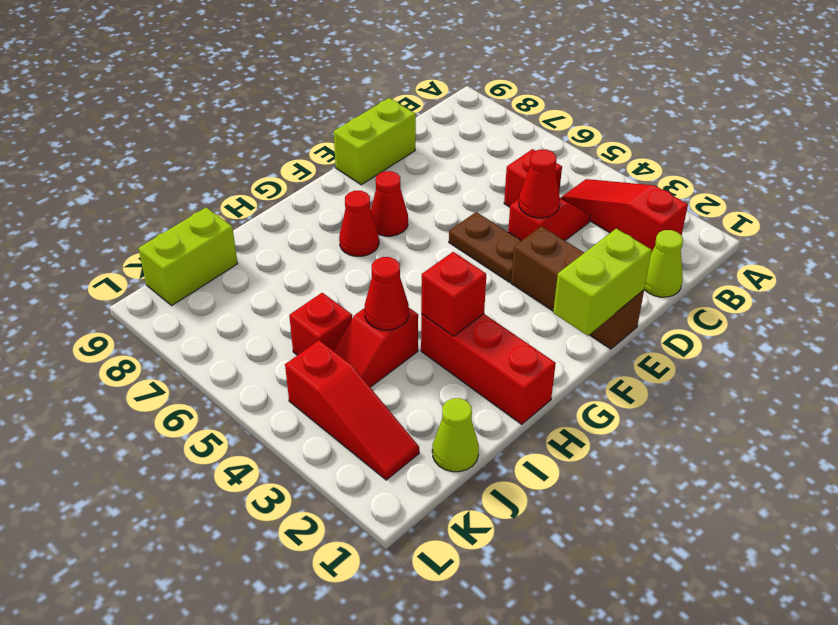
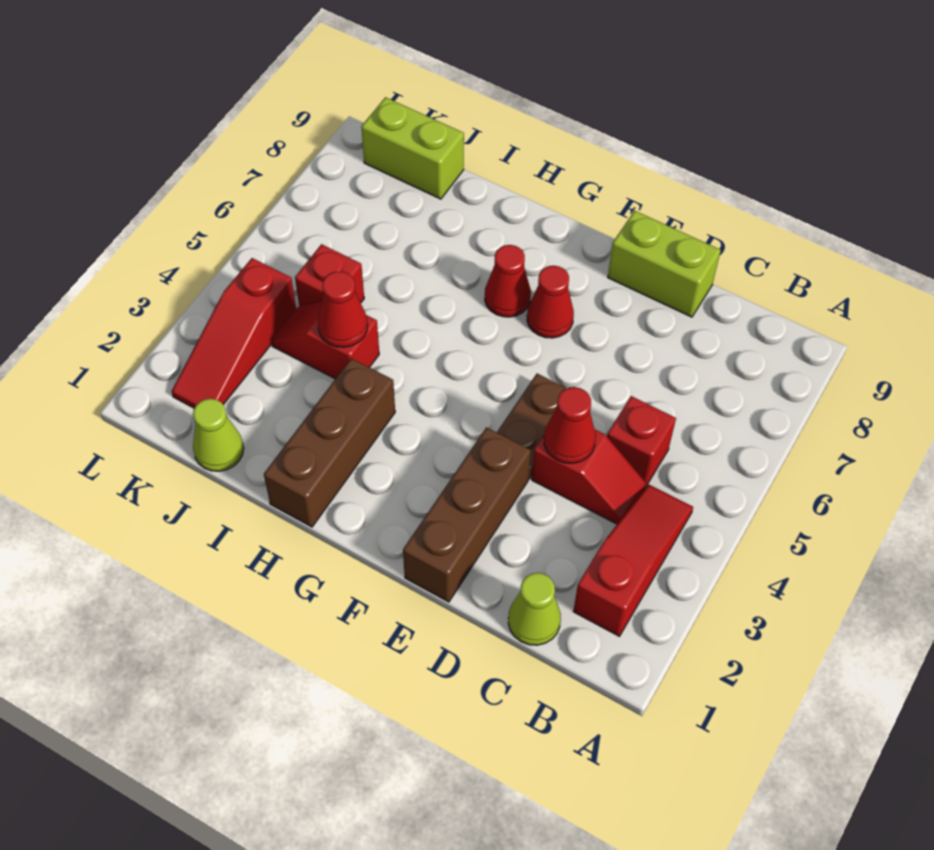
lime 1x2 brick [553,229,652,336] -> none
red 1x3 brick [421,314,556,424] -> brown 1x3 brick [264,358,395,527]
red 1x1 brick [421,252,486,336] -> none

